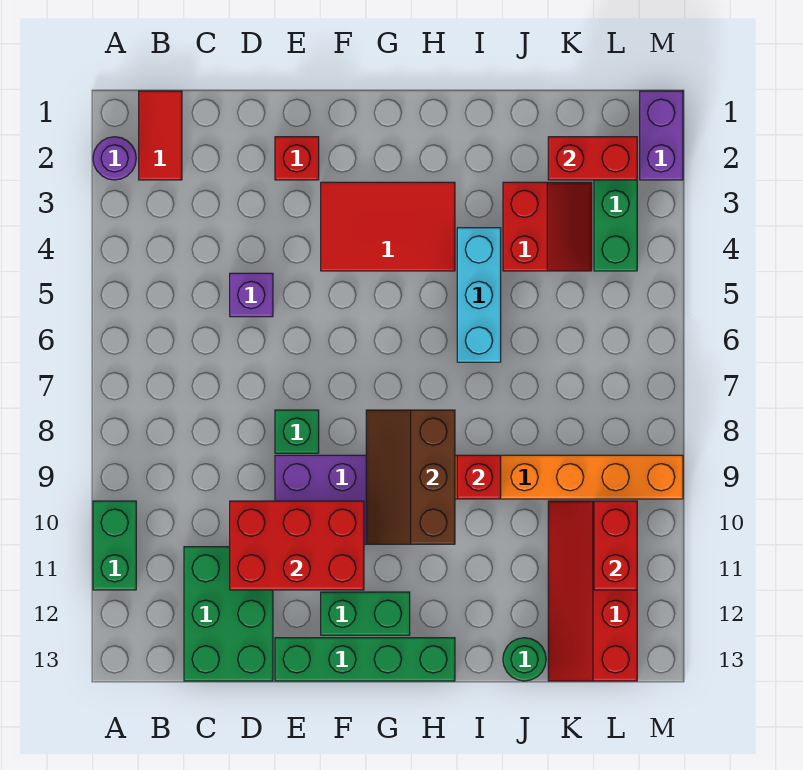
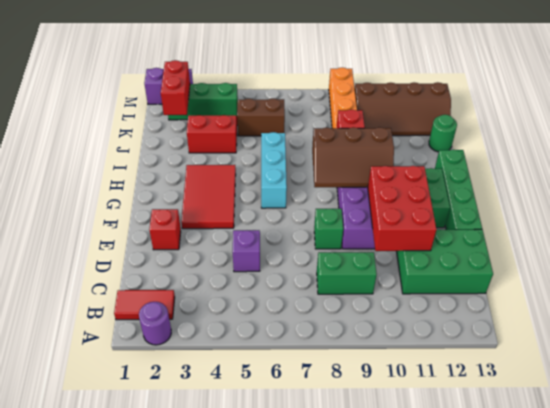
green 1x2 brick [93,501,136,590] -> green 1x2 brick moved to [317,252,377,294]
cyan 1x3 brick [457,228,501,362] -> cyan 1x3 brick turned to [261,132,287,208]
none -> brown 1x2 brick [237,99,285,136]
red 2x4 slope [548,501,637,681] -> brown 2x4 slope [355,82,451,136]
red 1x2 brick [594,501,637,590] -> none

